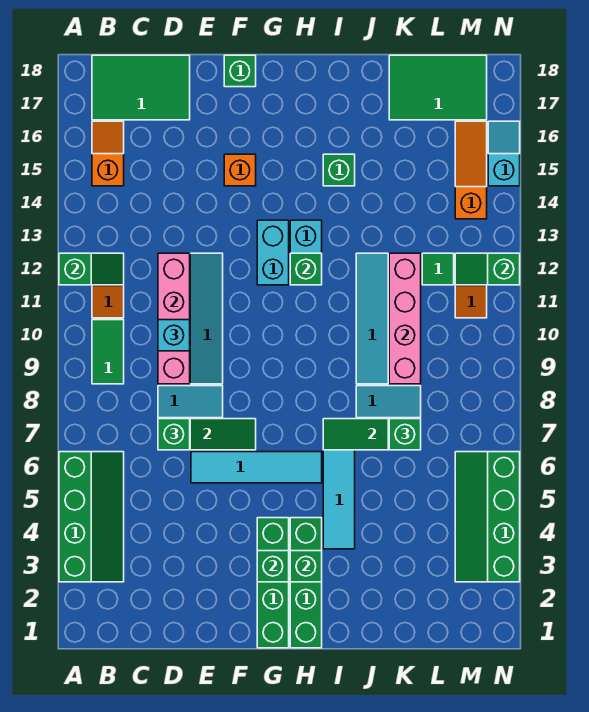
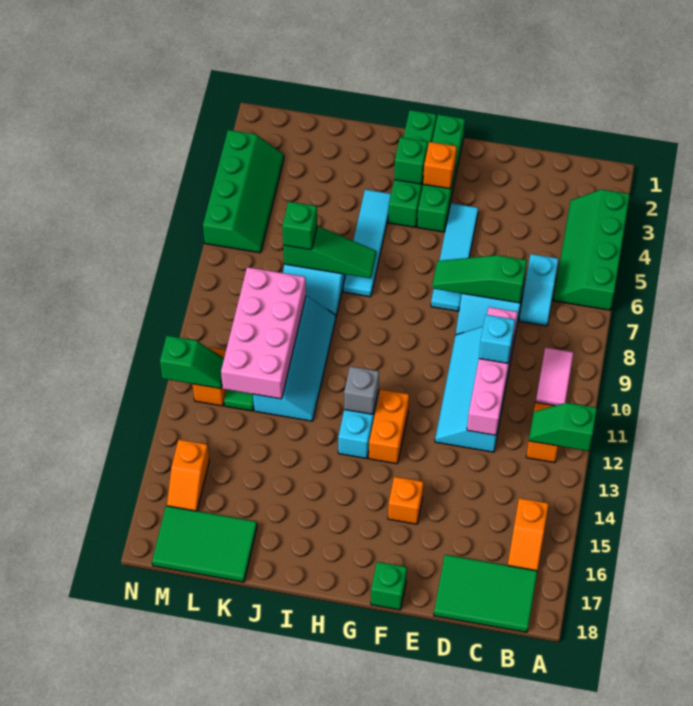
green 1x2 tile [92,320,124,384] -> pink 1x2 tile [536,347,574,406]
green 1x1 brick [158,419,190,450] -> none
cyan 1x4 tile [191,452,322,483] -> cyan 1x4 tile turned to [431,203,478,311]
green 1x1 brick [257,551,289,582] -> orange 1x1 brick [423,142,457,189]
cyan 1x2 brick [257,220,289,285] -> orange 1x2 brick [369,389,409,464]
green 1x1 brick [290,253,322,285] -> grey 1x1 brick [344,366,379,414]
green 1x1 brick [323,154,355,186] -> none
pink 1x4 brick [389,253,421,384] -> pink 2x4 brick [221,267,306,399]
orange 1x3 slope [455,121,487,219] -> orange 1x2 slope [167,440,209,511]
cyan 1x2 slope [488,121,520,186] -> cyan 1x2 slope moved to [519,254,559,326]

